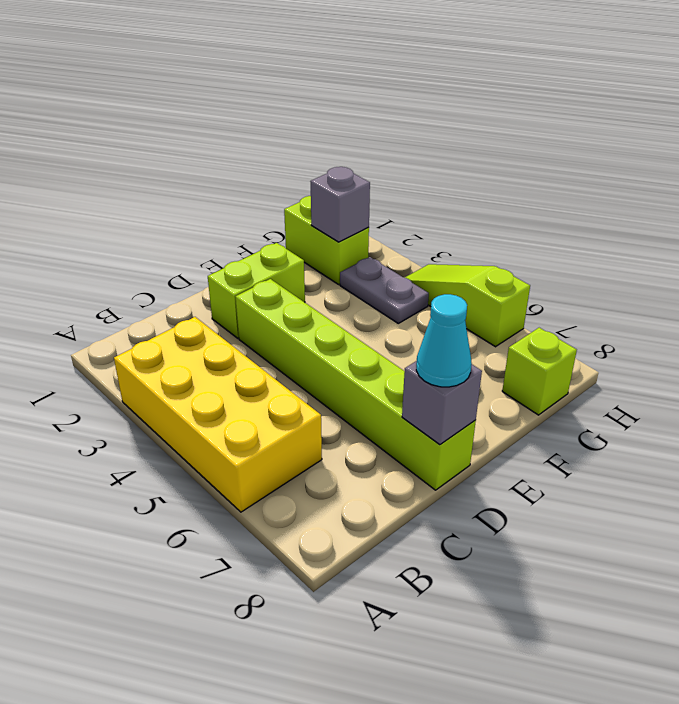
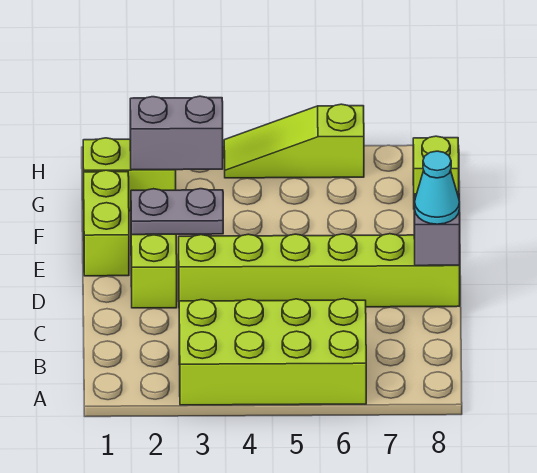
yellow 2x4 brick [114,317,322,512] -> lime 2x4 brick [179,299,366,405]
none -> lime 1x2 brick [84,170,129,276]
grey 1x1 brick [310,167,370,242] -> grey 1x2 brick [130,96,223,170]
grey 1x2 plate [340,257,429,323] -> grey 1x2 plate moved to [131,189,223,235]

